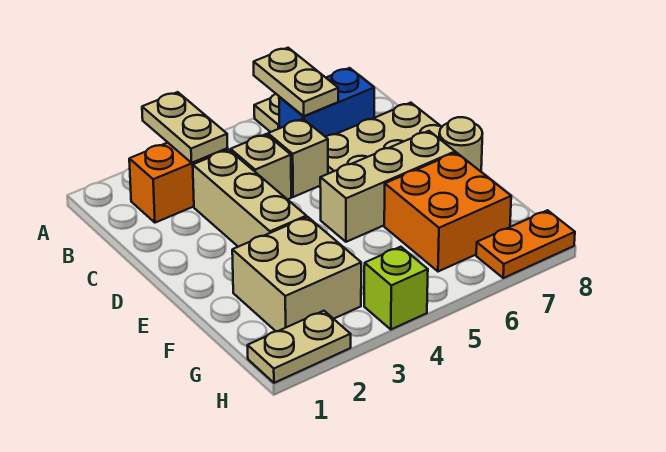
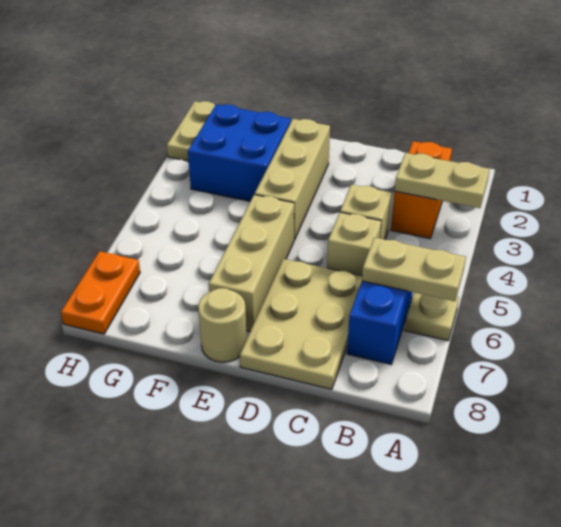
tan 1x3 brick [193,150,306,247] -> tan 1x3 brick turned to [255,119,330,240]
tan 2x2 brick [232,217,361,331] -> blue 2x2 brick [188,104,291,201]
orange 2x2 brick [384,153,511,272] -> none
lime 1x1 brick [364,247,428,329] -> none

